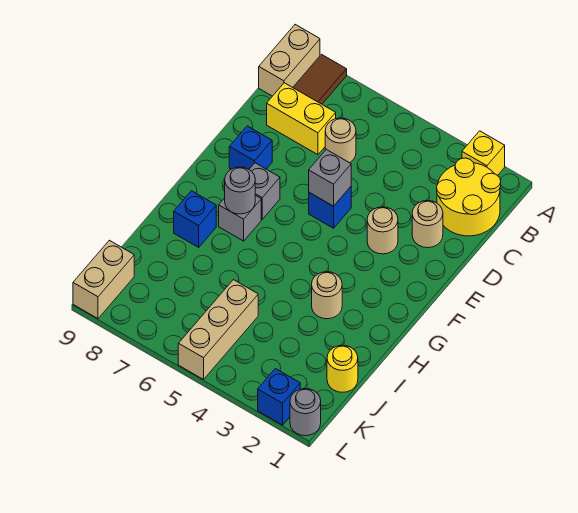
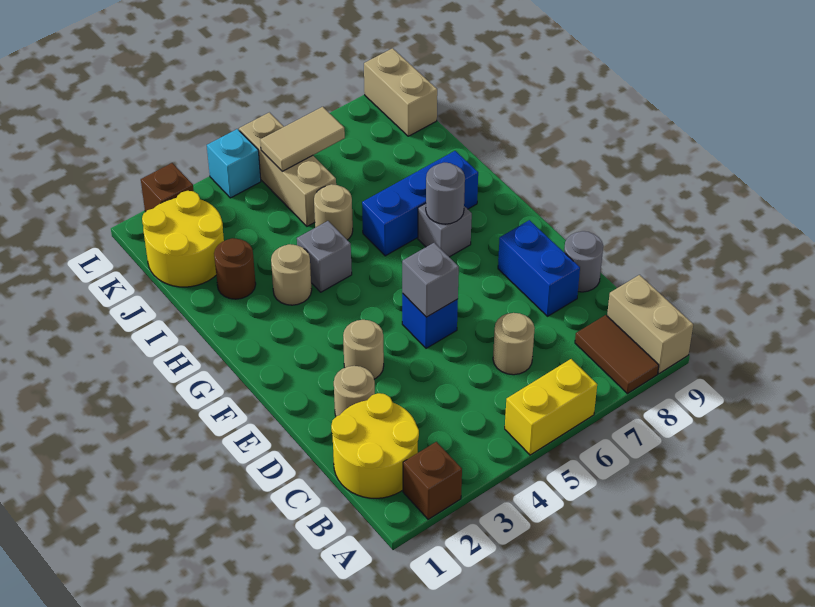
yellow 1x1 brick [462,131,505,176] -> brown 1x1 brick [403,442,462,519]
yellow 1x2 brick [267,83,336,155] -> yellow 1x2 brick moved to [505,359,597,455]
blue 1x1 brick [229,126,272,169] -> blue 1x2 brick [498,220,580,316]
grey 1x1 brick [249,163,280,219] -> grey 1x1 brick moved to [297,221,352,292]
blue 1x1 brick [174,191,216,247] -> blue 1x3 brick [362,151,478,256]
none -> brown 1x1 round brick [214,238,256,299]
none -> tan 1x1 round brick [314,184,353,240]
yellow 1x1 round brick [327,345,358,392] -> yellow 2x2 round brick [142,191,224,287]
none -> tan 1x2 tile [260,107,345,171]
grey 1x1 round brick [290,389,321,436] -> grey 1x1 round brick moved to [564,231,603,292]
blue 1x1 brick [258,369,300,425] -> brown 1x1 brick [141,163,194,212]
none -> cyan 1x1 brick [207,129,261,198]

